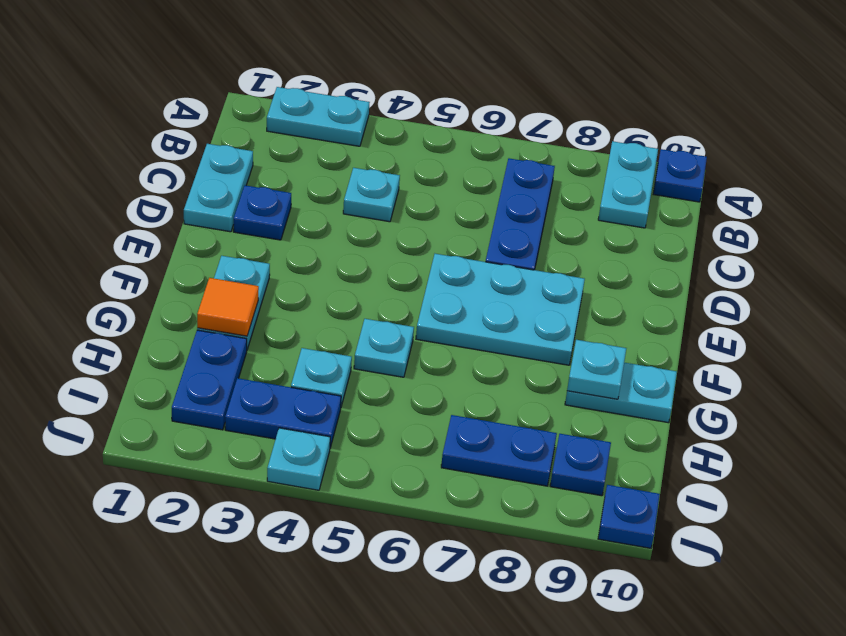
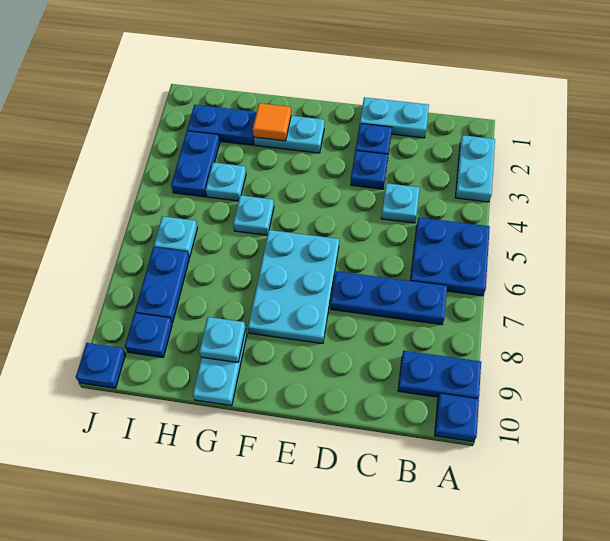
none -> blue 2x2 plate [410,217,490,296]
cyan 1x2 plate [598,141,658,228] -> blue 1x2 plate [398,351,481,399]
none -> blue 1x1 plate [351,151,388,189]
cyan 1x1 plate [267,428,330,490] -> cyan 1x1 plate moved to [154,216,197,257]

